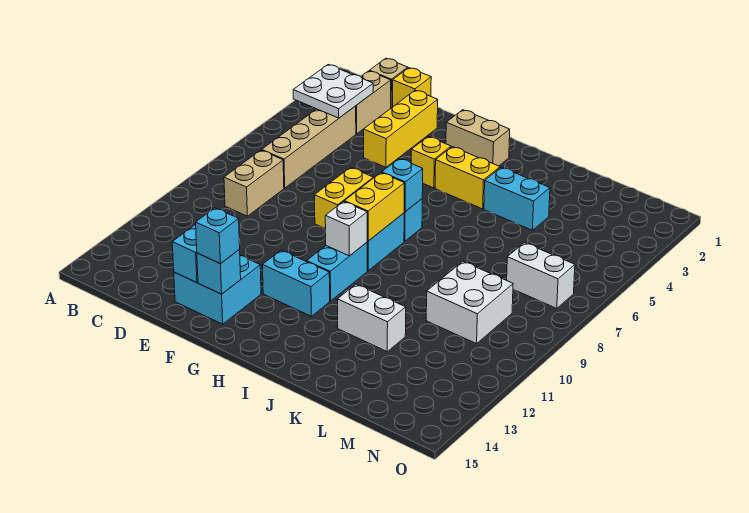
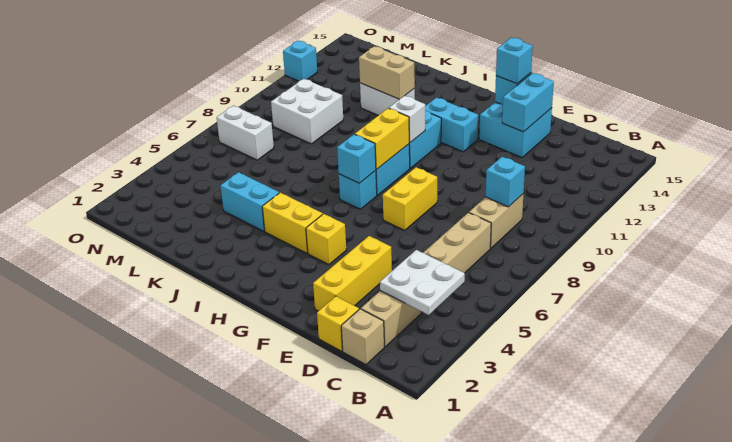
none -> cyan 1x1 brick [486,157,525,207]
tan 1x2 brick [446,110,510,166] -> tan 1x2 brick moved to [359,46,415,99]
none -> cyan 1x1 brick [283,41,317,81]

